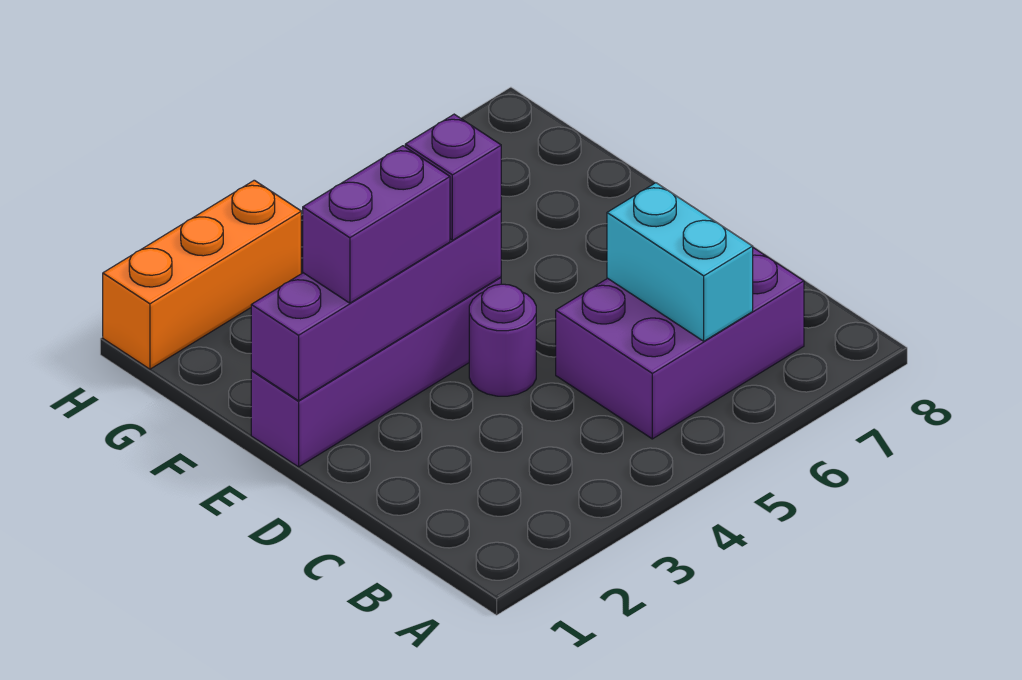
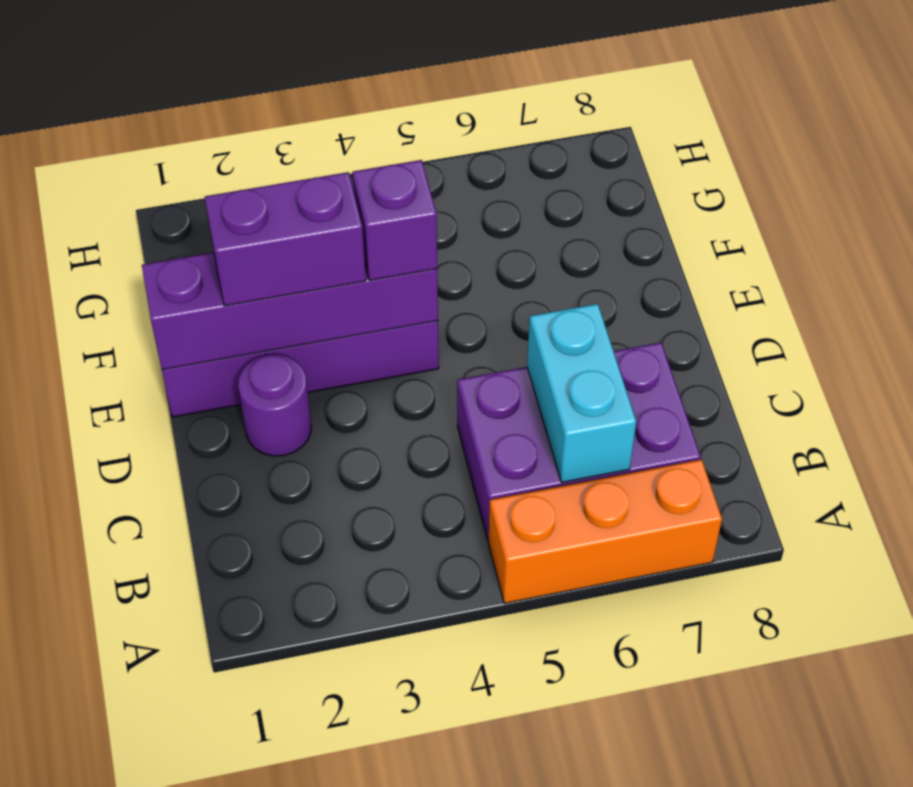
purple 1x1 round brick [469,284,536,396] -> purple 1x1 round brick moved to [238,354,311,456]
orange 1x3 brick [103,180,301,369] -> orange 1x3 brick moved to [488,460,722,603]

